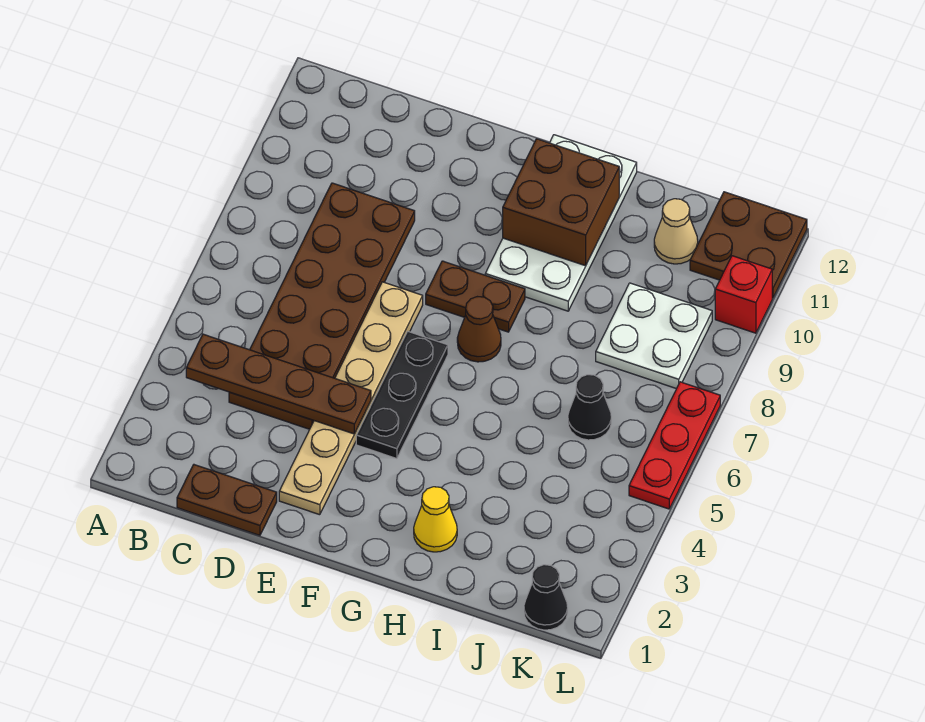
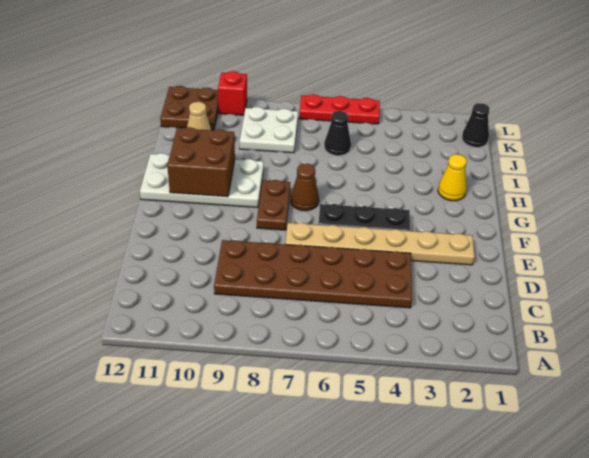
brown 1x4 plate [186,334,371,434] -> none
brown 1x2 plate [177,465,277,535] -> none

